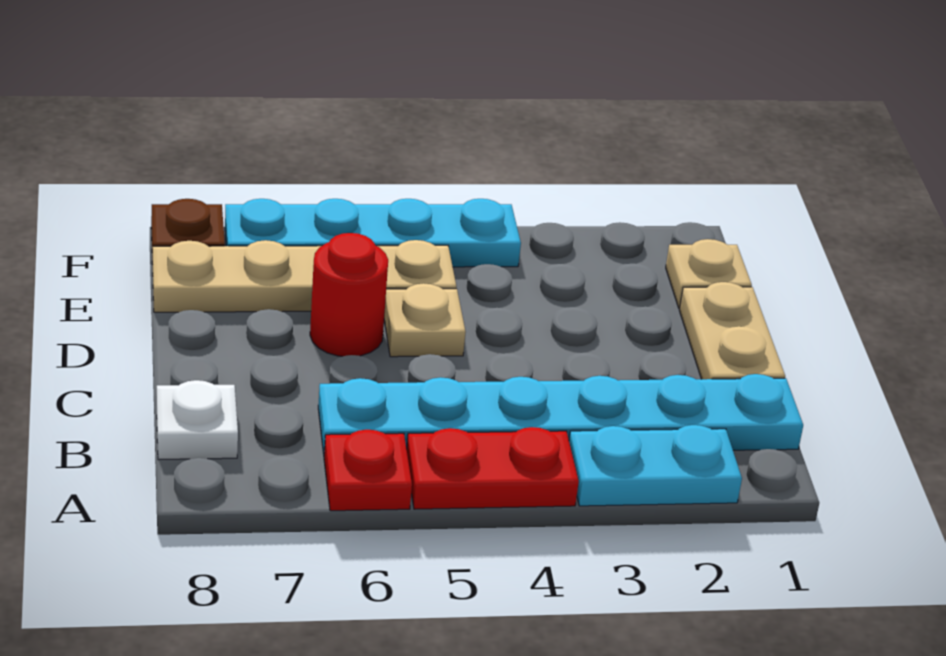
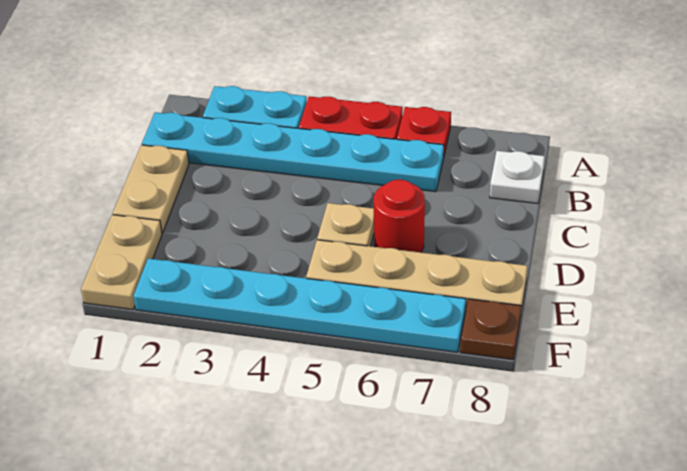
tan 1x1 plate [666,239,752,309] -> tan 1x2 plate [81,215,162,310]
cyan 1x4 plate [225,199,521,267] -> cyan 1x6 plate [134,258,466,352]

